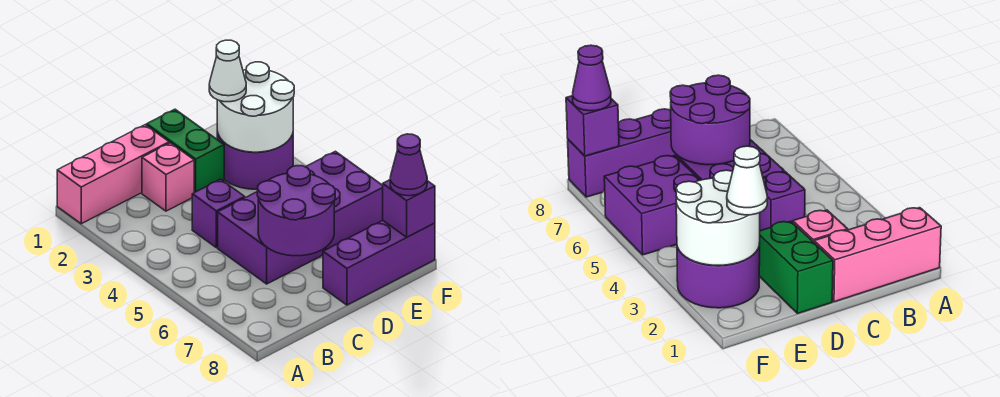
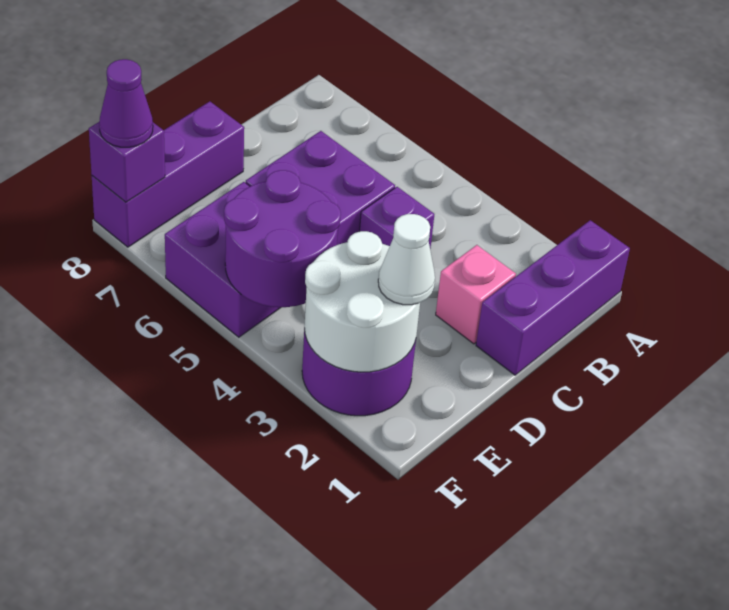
pink 1x3 brick [57,125,169,224] -> purple 1x3 brick [476,220,630,375]
purple 2x2 round brick [257,166,335,256] -> purple 2x2 round brick moved to [224,170,341,307]
green 1x2 brick [147,109,224,193] -> none

